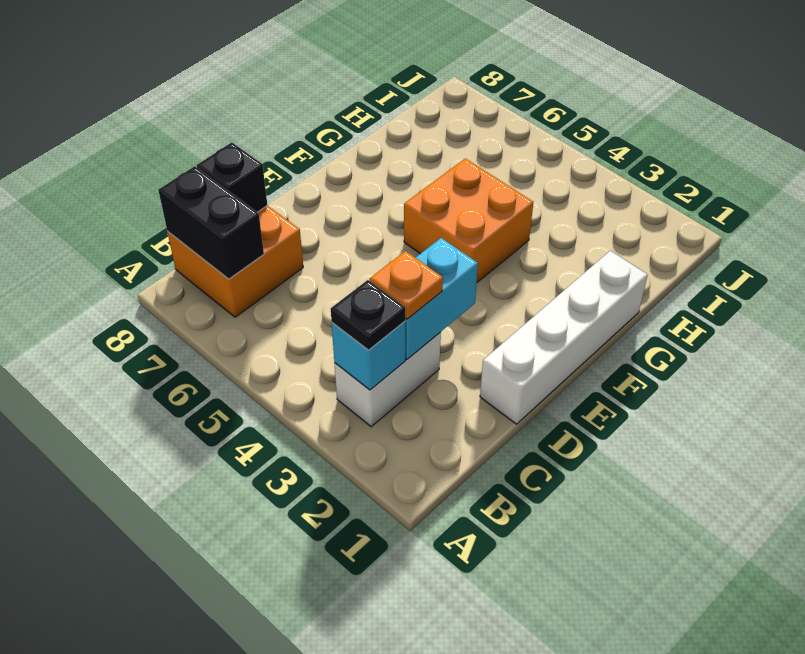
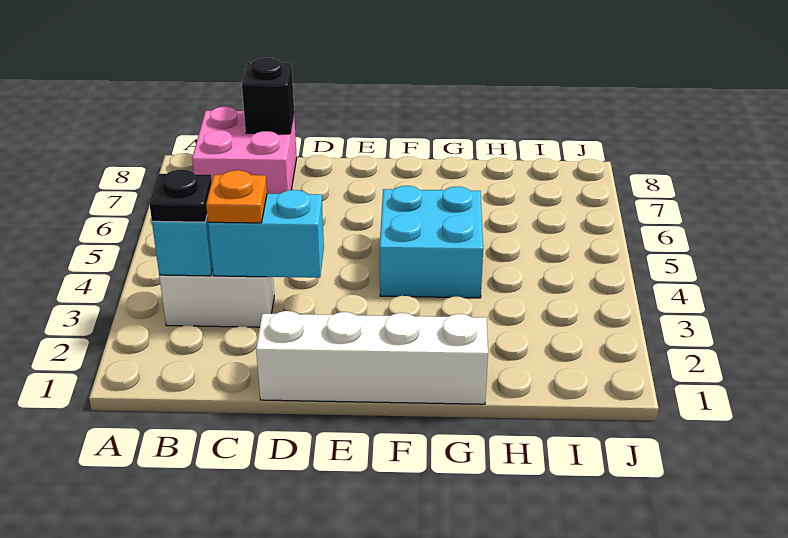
orange 2x2 brick [167,206,303,317] -> pink 2x2 brick [192,107,297,194]
black 1x2 brick [158,166,264,279] -> none
orange 2x2 brick [404,159,533,282] -> cyan 2x2 brick [380,186,483,298]

